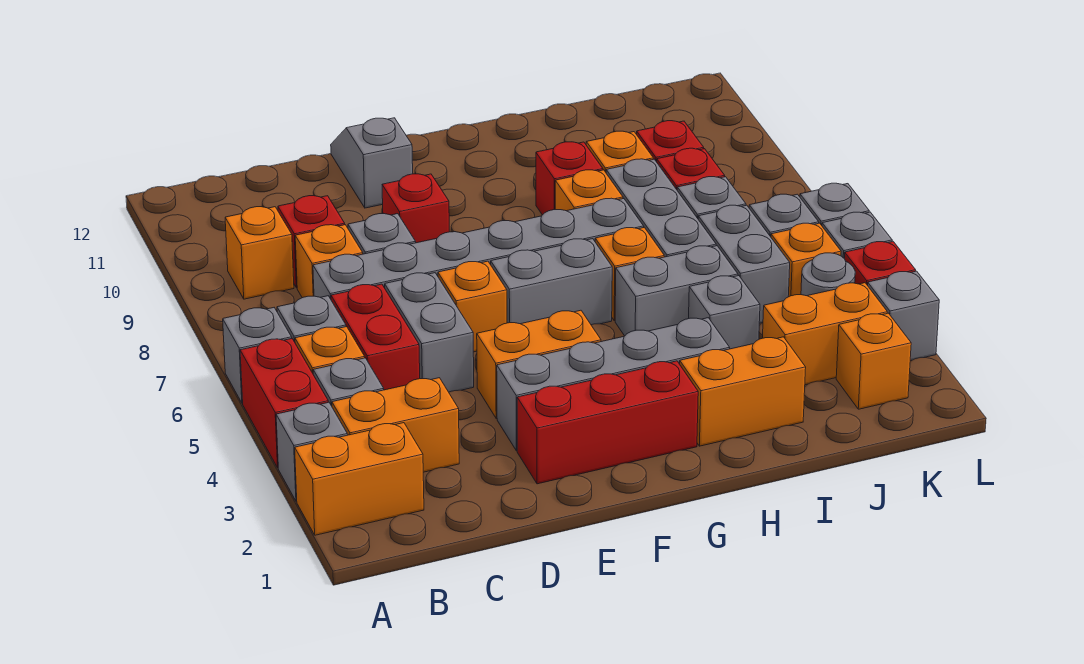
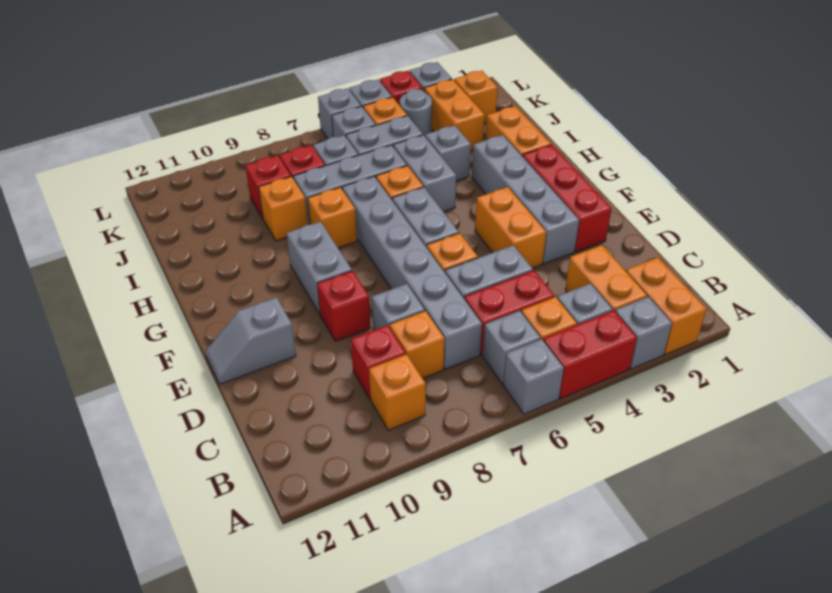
none -> grey 1x2 brick [287,222,352,314]
red 1x1 brick [536,142,603,215] -> none

